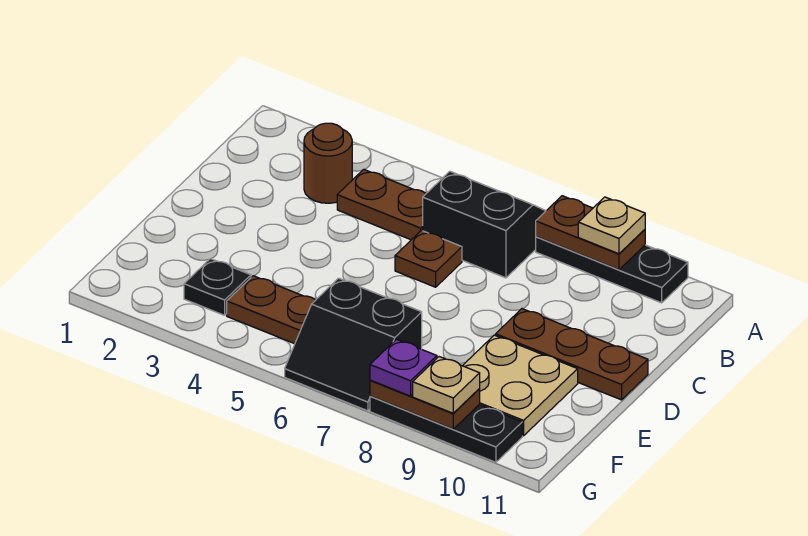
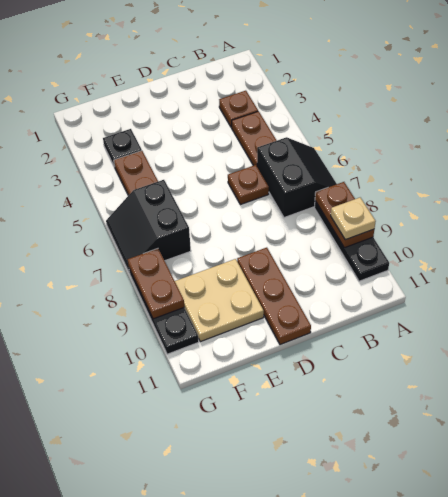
brown 1x1 round brick [304,123,352,203] -> brown 1x1 plate [219,91,258,127]
purple 1x1 plate [370,339,437,396] -> none
tan 1x1 plate [413,357,480,413] -> none

